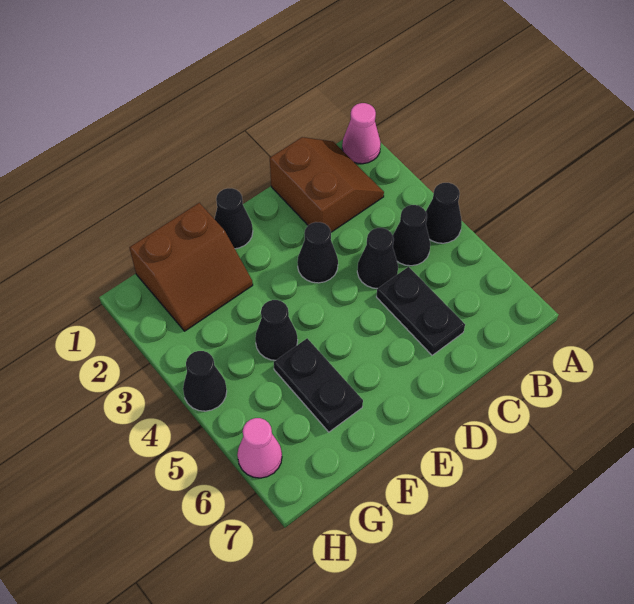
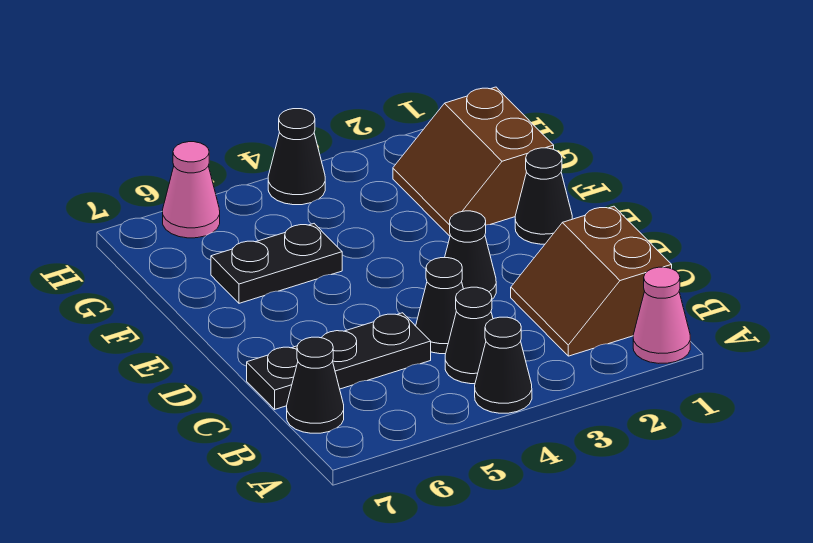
brown 2x2 slope [270,137,384,232] -> brown 2x2 slope turned to [511,206,672,356]
black 1x2 plate [377,267,465,355] -> black 1x3 plate [247,313,431,409]
black 1x1 cone [255,300,298,360] -> black 1x1 cone moved to [287,337,344,433]

